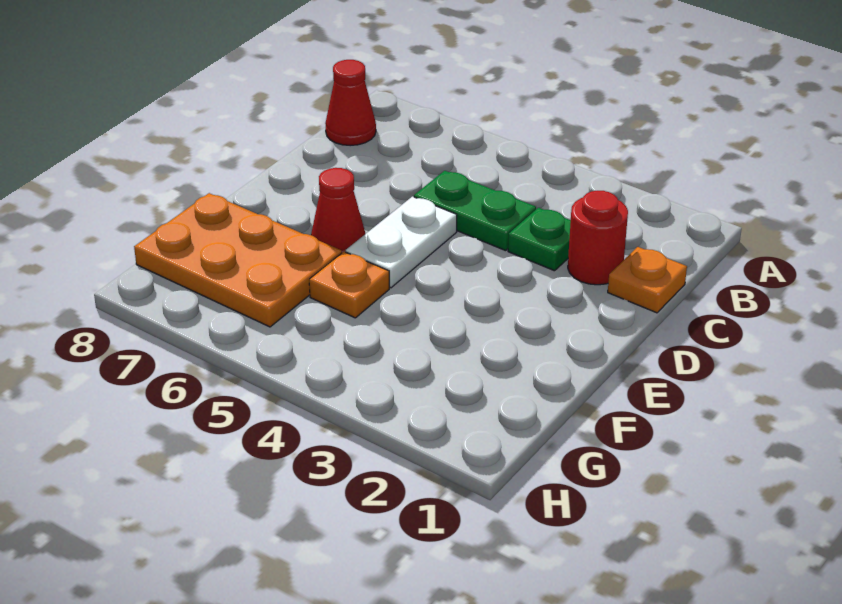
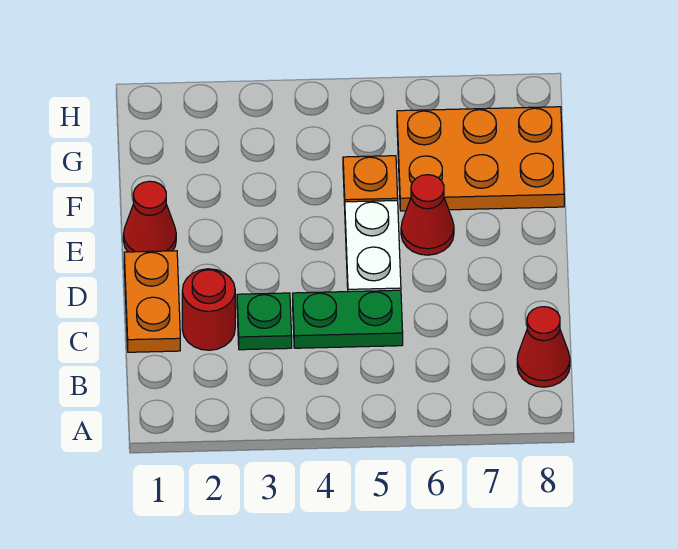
orange 1x1 plate [608,247,687,313] -> orange 1x2 plate [124,251,180,352]
none -> red 1x1 cone [123,181,176,252]

